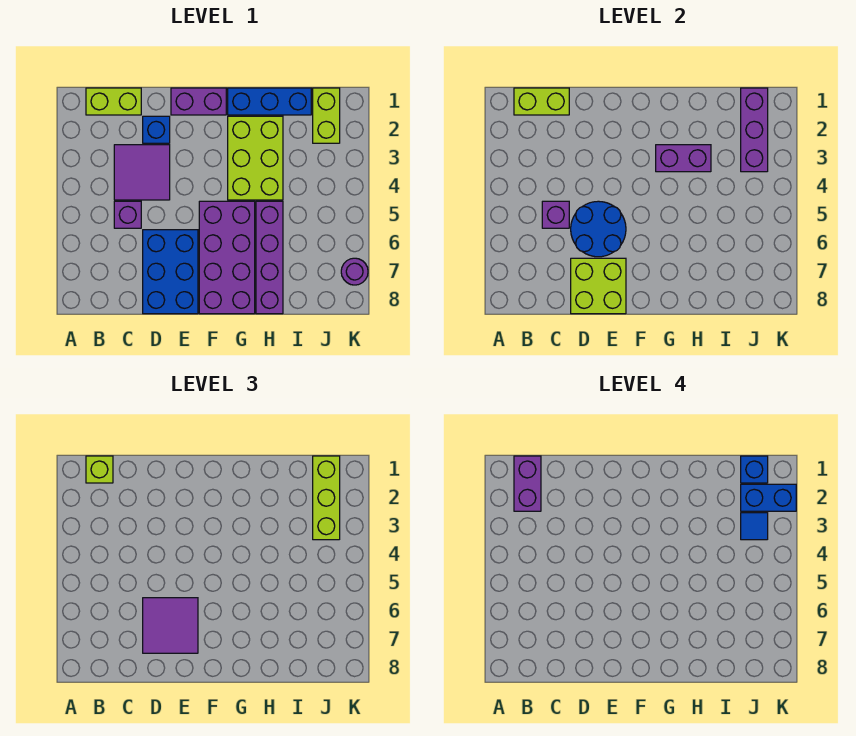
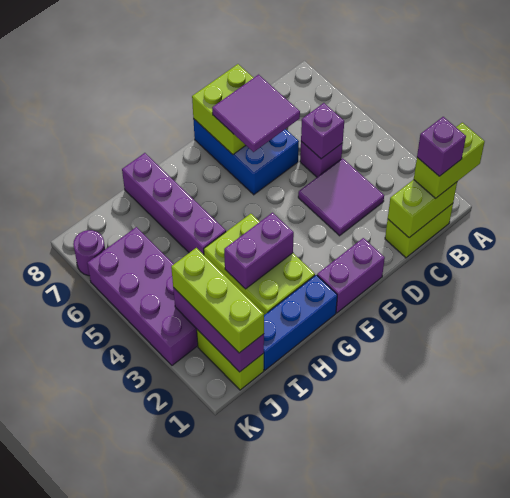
lime 1x1 brick [86,456,113,483] -> lime 1x2 brick [414,123,485,199]
purple 1x2 brick [514,456,541,511] -> purple 1x1 brick [417,117,466,176]
blue 1x1 brick [143,116,170,143] -> none
blue 2x2 round brick [571,201,626,257] -> none
purple 2x4 brick [199,201,255,314] -> purple 2x4 brick moved to [87,227,198,365]
blue 1x1 brick [741,456,768,483] -> none
blue 1x2 brick [741,484,796,511] -> none
blue 1x1 tile [741,513,768,540] -> none

